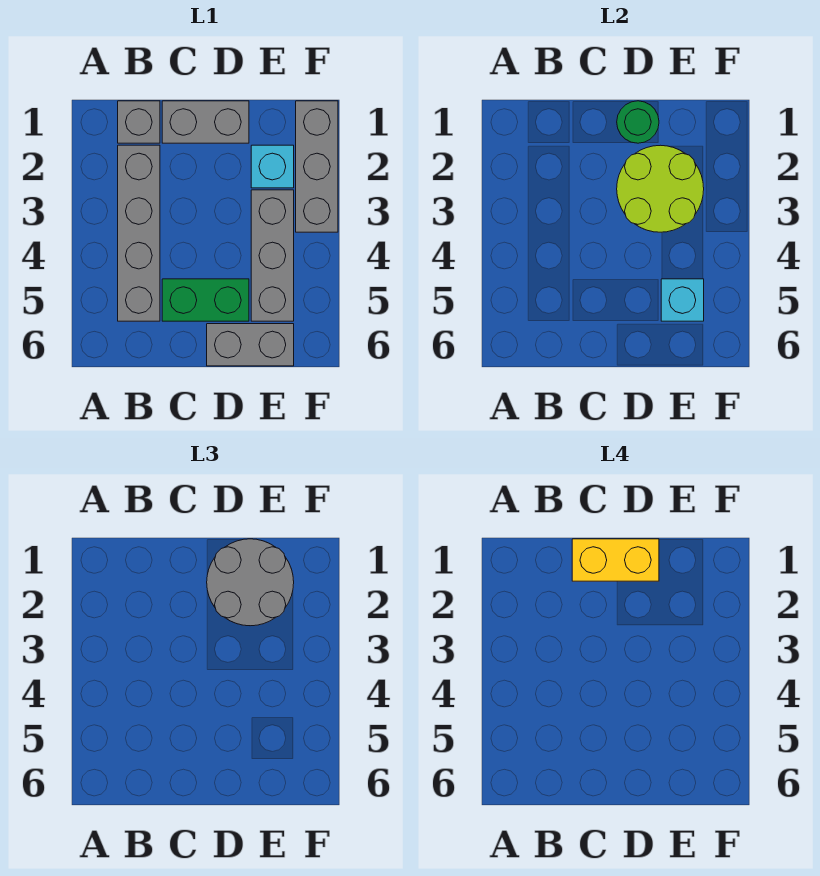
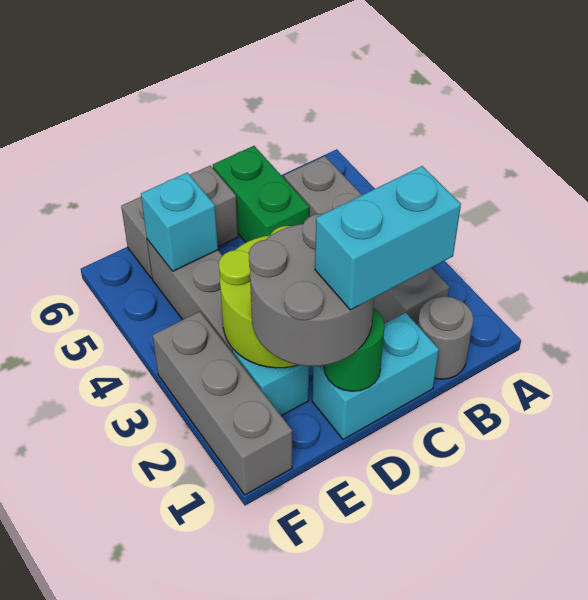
grey 1x1 brick [118,101,160,143] -> grey 1x1 round brick [418,296,474,379]
grey 1x2 brick [162,101,249,143] -> cyan 1x2 brick [312,313,439,439]
yellow 1x2 brick [572,539,659,581] -> cyan 1x2 brick [315,166,461,310]
green 1x2 brick [162,279,249,321] -> green 1x2 brick turned to [213,146,309,242]

